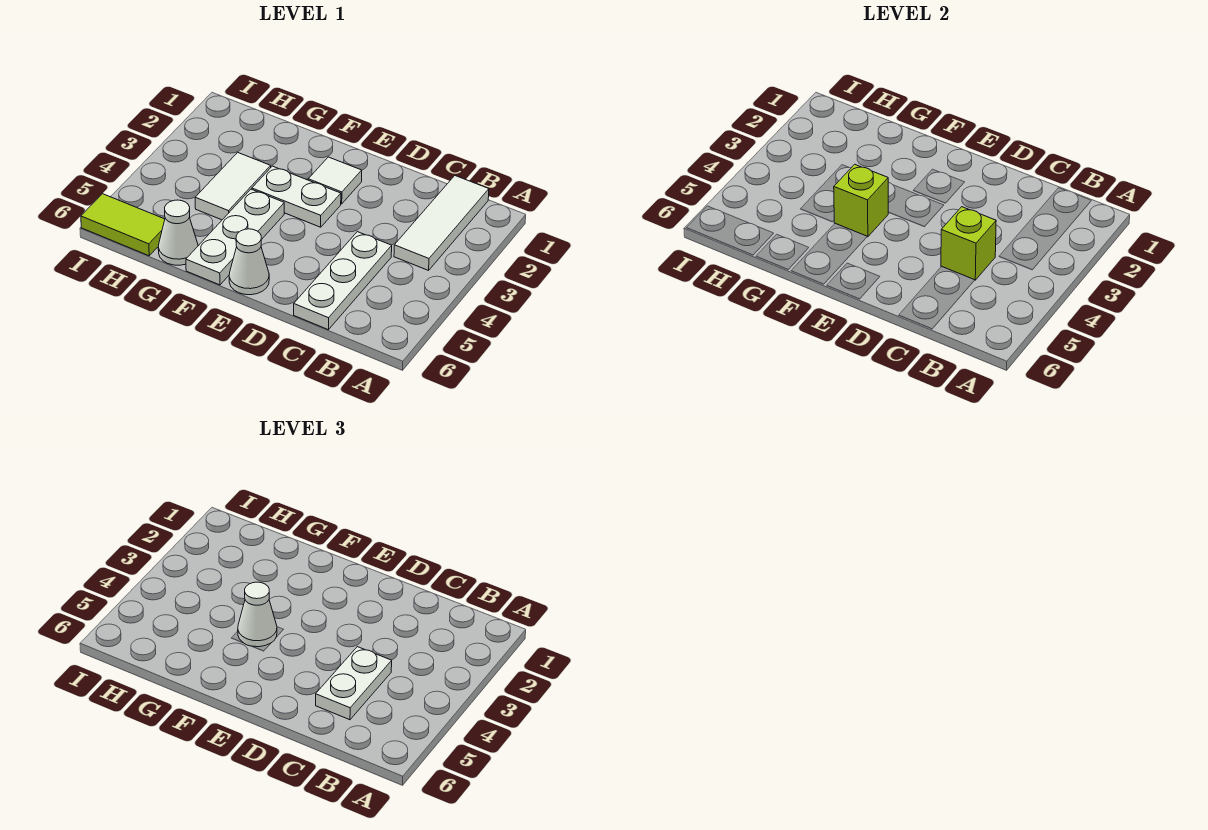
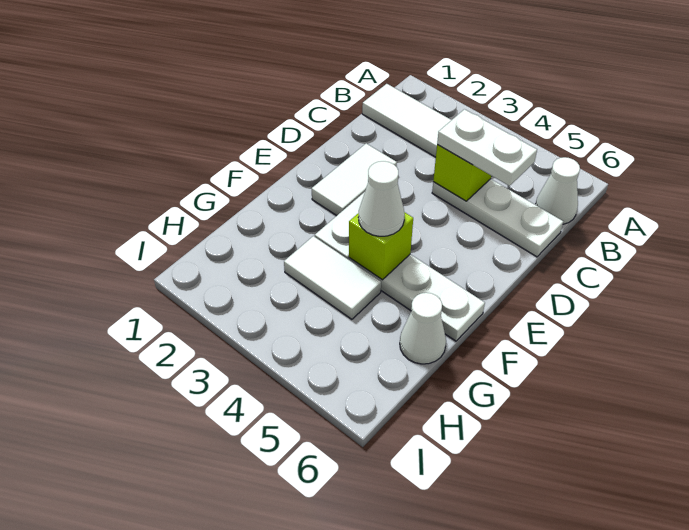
white 1x1 tile [308,157,362,204] -> white 1x2 tile [312,144,397,216]
white 1x1 cone [229,229,269,295] -> white 1x1 cone moved to [536,157,580,224]
lime 1x2 tile [81,194,165,256] -> none

